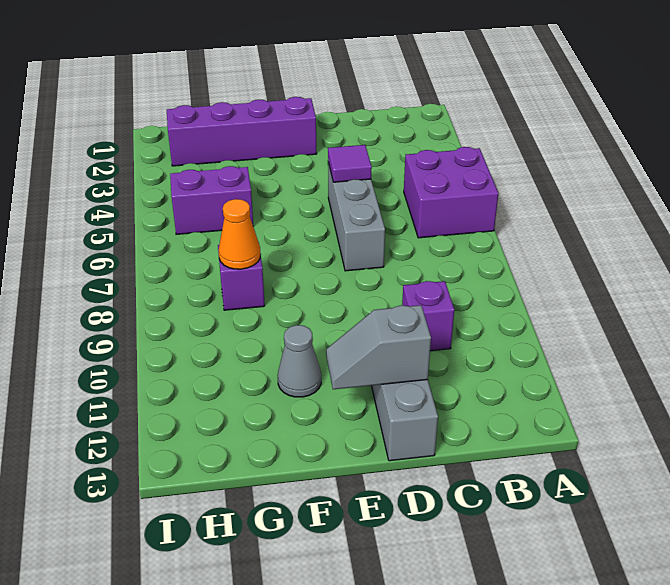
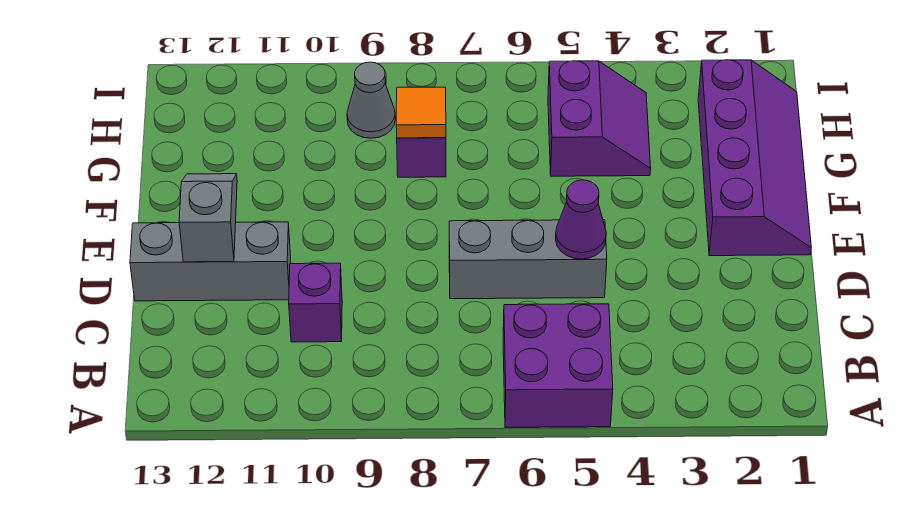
purple 1x1 tile [328,145,372,182] -> purple 1x1 cone [556,180,606,259]
grey 1x1 cone [278,325,321,397] -> grey 1x1 cone moved to [347,62,395,138]
orange 1x1 cone [218,199,261,269] -> orange 1x1 tile [396,87,446,138]

